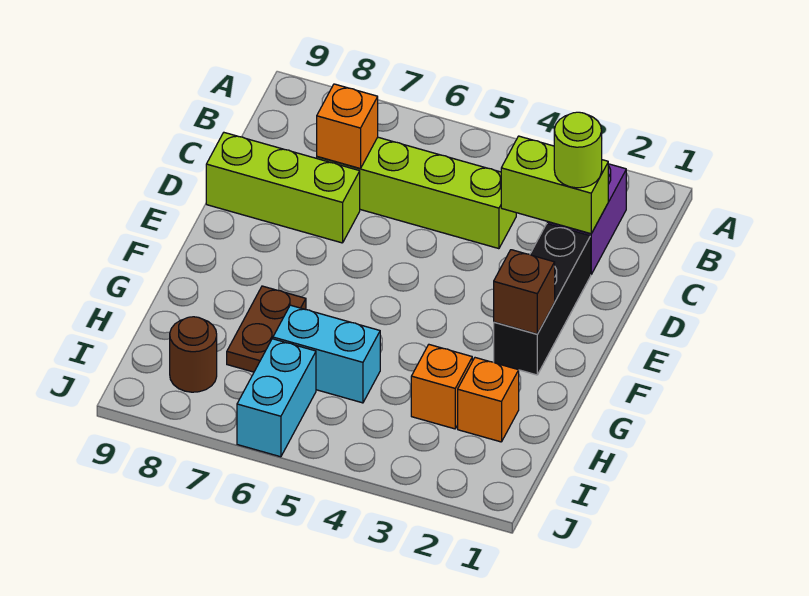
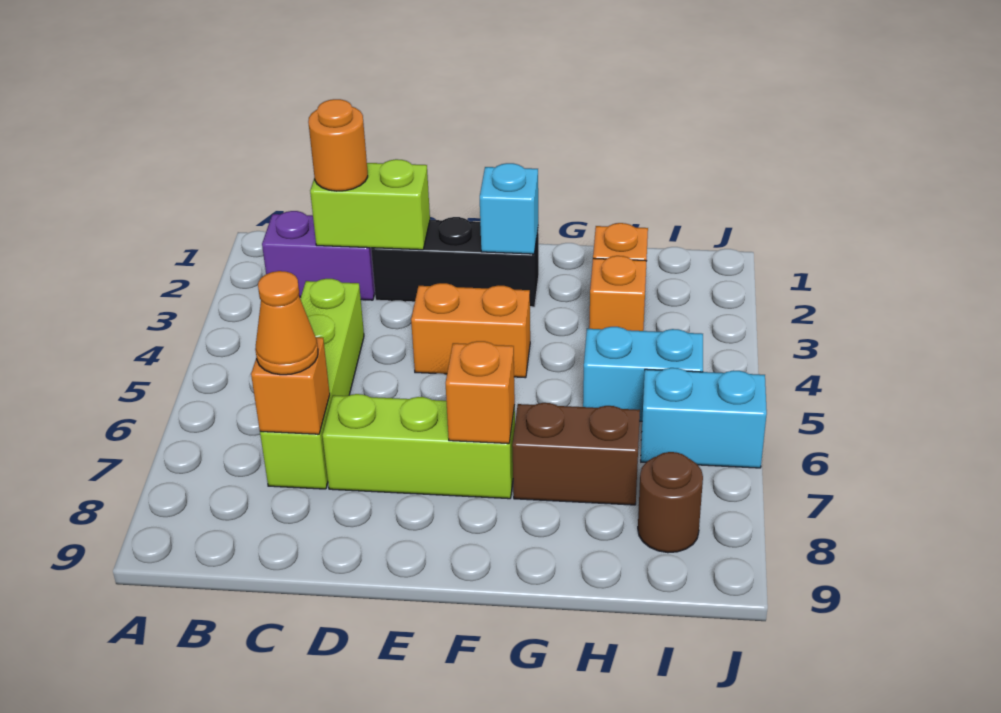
lime 1x2 brick [501,136,608,234] -> lime 1x2 brick turned to [310,159,430,250]
lime 1x1 round brick [554,112,602,188] -> orange 1x1 round brick [308,99,368,191]
none -> orange 1x1 cone [255,271,318,375]
lime 1x3 brick [206,133,360,243] -> lime 1x3 brick turned to [322,394,515,499]
none -> orange 1x2 brick [411,283,530,378]
brown 1x1 brick [494,250,555,334] -> cyan 1x1 brick [480,163,538,254]
none -> orange 1x1 brick [446,341,515,444]
brown 1x2 plate [227,286,306,372] -> brown 1x2 brick [512,403,640,505]
cyan 1x2 brick [273,305,380,403] -> cyan 1x2 brick turned to [583,327,703,421]

